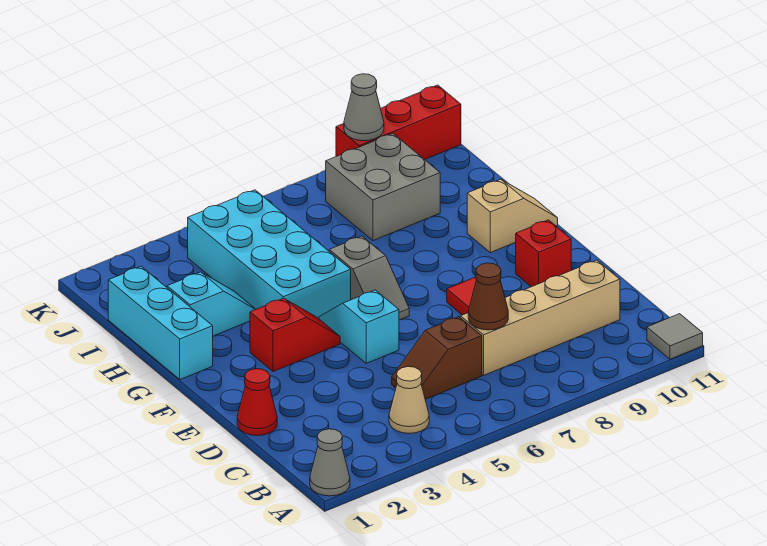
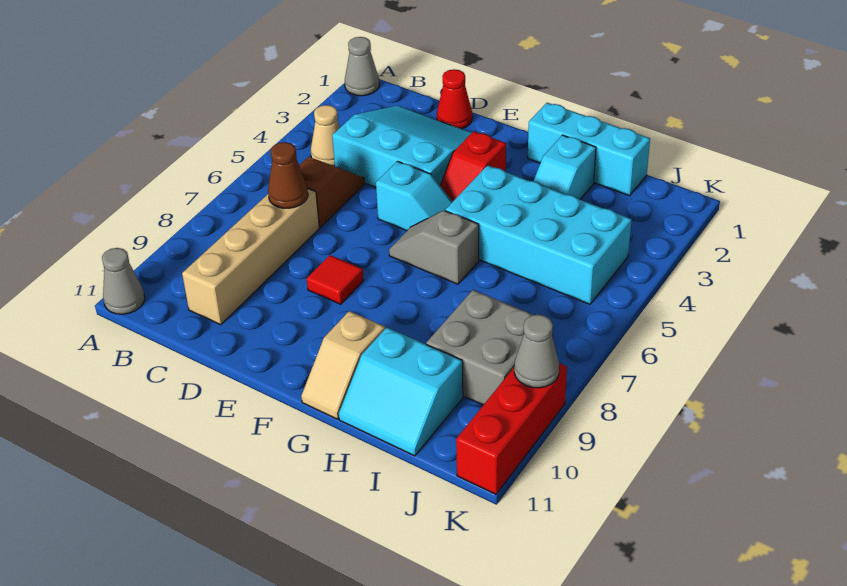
grey 1x1 tile [647,314,703,359] -> grey 1x1 cone [102,248,145,314]
none -> cyan 3x3 slope [332,106,471,187]
red 1x1 brick [516,220,571,287] -> none
none -> cyan 2x2 slope [339,327,463,456]

